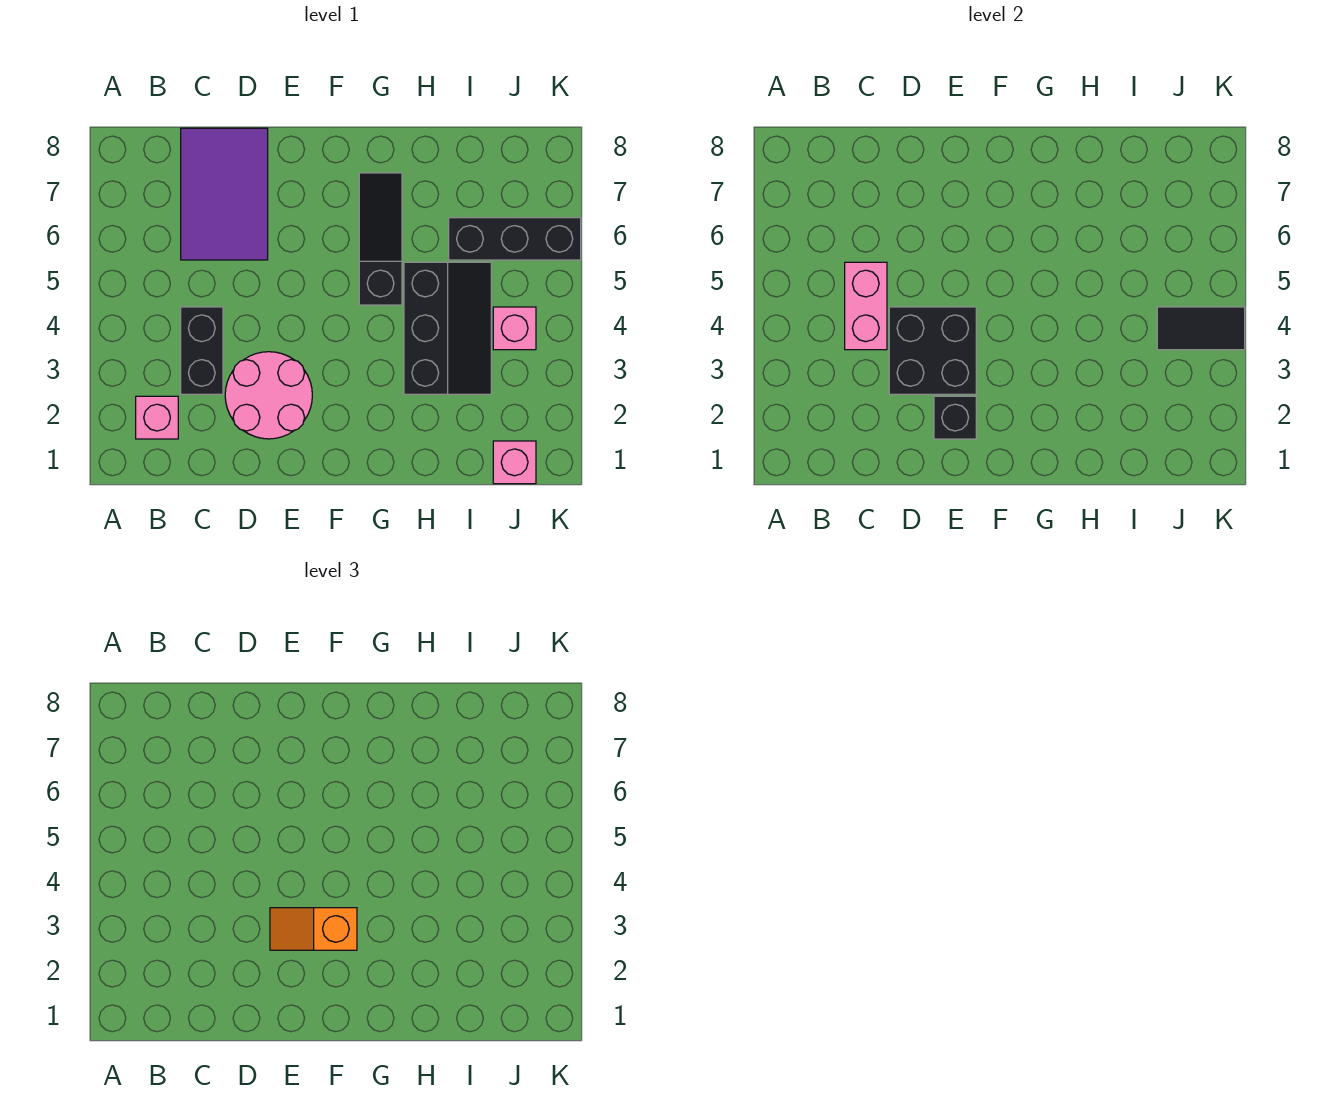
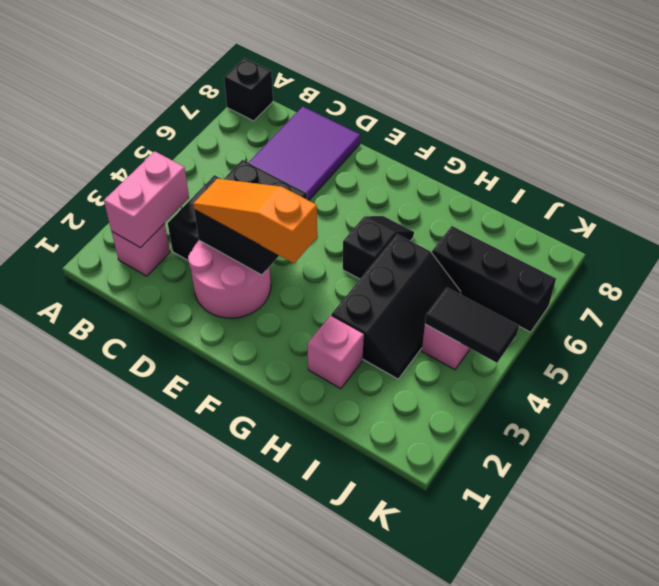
pink 1x2 brick [845,262,887,350] -> pink 1x2 brick moved to [104,151,189,248]
black 1x1 brick [934,396,976,439] -> black 1x1 brick moved to [224,58,273,121]
orange 1x2 slope [270,908,357,950] -> orange 1x3 slope [193,179,317,263]
black 1x3 slope [359,173,402,305] -> black 1x2 slope [343,216,414,279]
pink 1x1 brick [493,441,536,484] -> pink 1x1 brick moved to [307,316,364,389]

